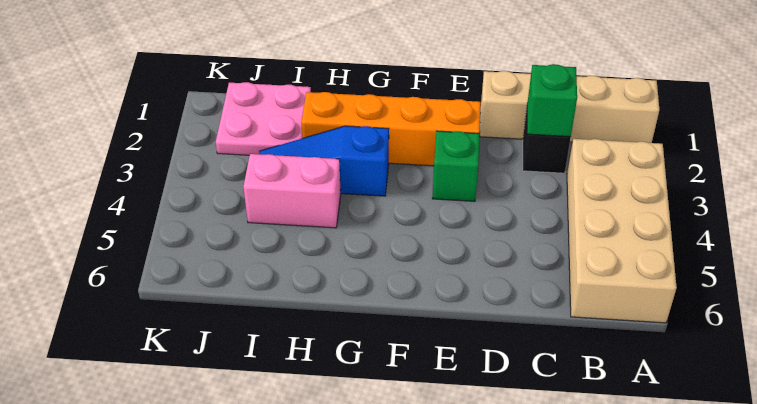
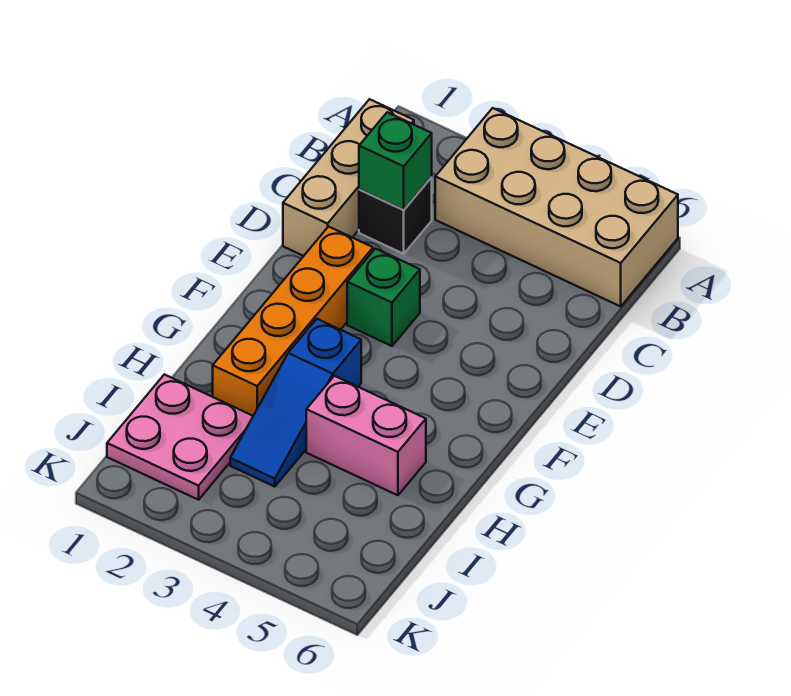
tan 1x4 brick [480,71,660,143] -> tan 1x3 brick [283,99,414,256]
pink 1x2 brick [244,154,341,228] -> pink 1x2 brick turned to [306,376,426,495]

